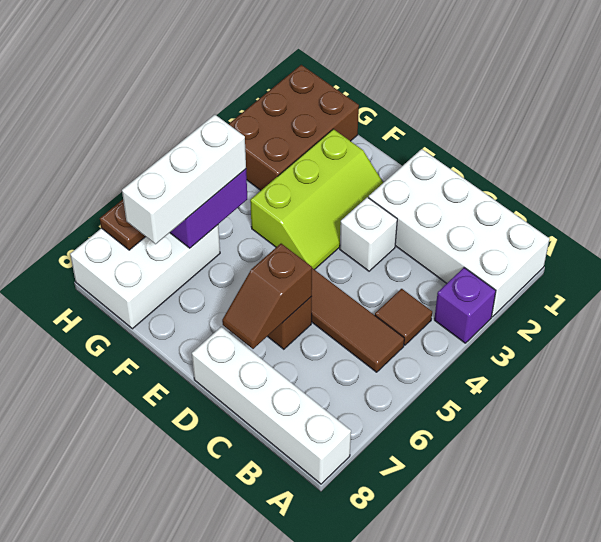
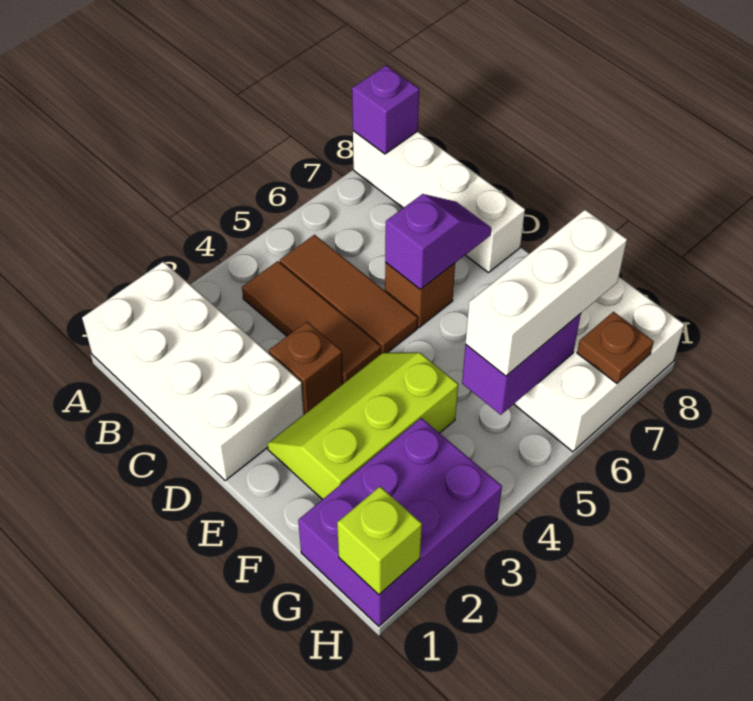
purple 1x1 brick [434,268,496,343] -> purple 1x1 brick moved to [352,65,419,154]
brown 1x1 tile [375,289,432,345] -> brown 1x3 tile [242,261,381,384]
white 1x1 brick [340,197,397,271] -> brown 1x1 brick [269,322,343,414]
brown 1x2 slope [222,244,312,349] -> purple 1x2 slope [385,194,491,290]
brown 2x3 brick [229,65,359,190] -> purple 2x3 brick [298,418,502,626]
none -> lime 1x1 brick [337,486,422,595]

